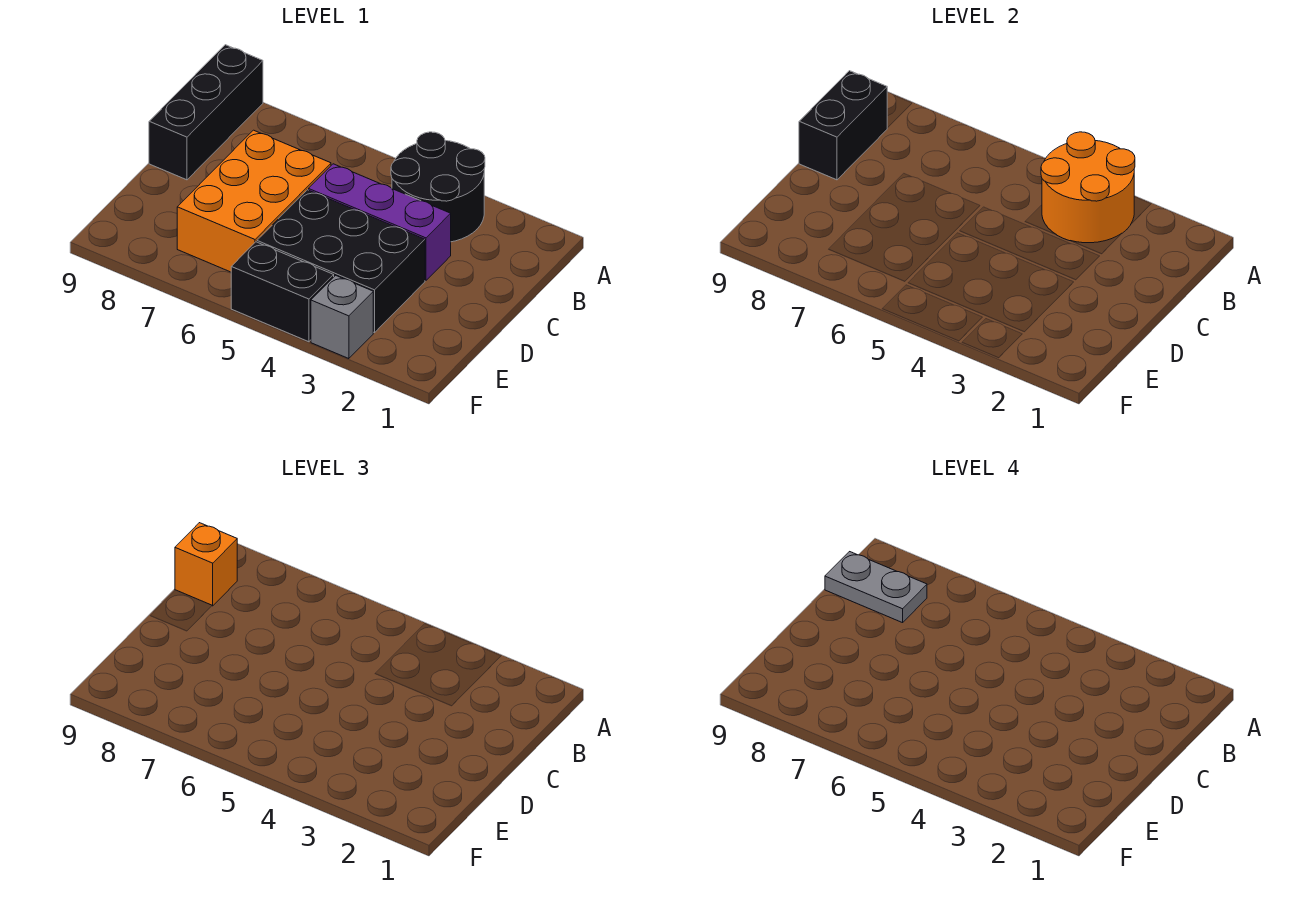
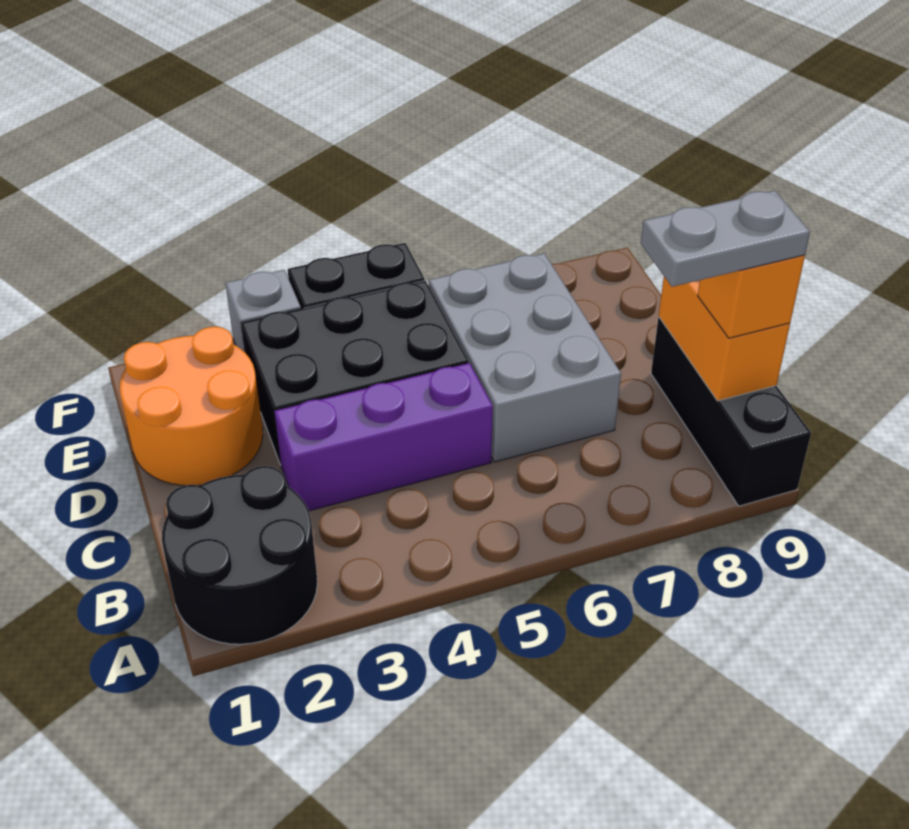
black 2x2 round brick [391,132,485,242] -> black 2x2 round brick moved to [162,466,317,644]
orange 2x2 round brick [1041,132,1135,243] -> orange 2x2 round brick moved to [119,327,263,485]
black 1x2 brick [799,71,887,180] -> orange 1x2 brick [659,277,790,401]
orange 2x3 brick [177,130,331,272] -> grey 2x3 brick [429,253,621,462]

